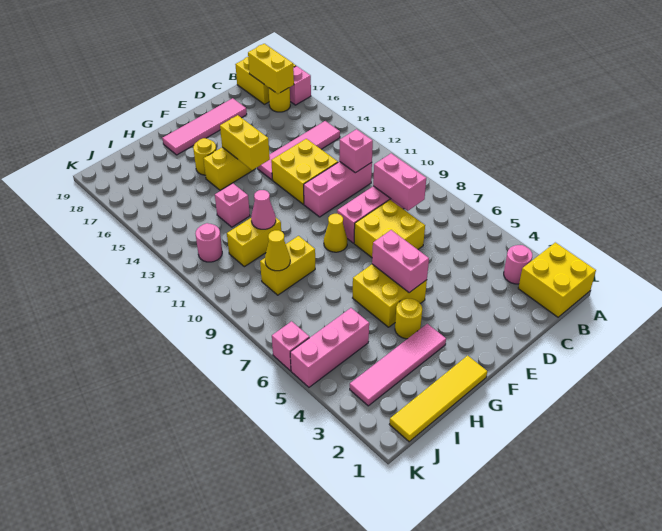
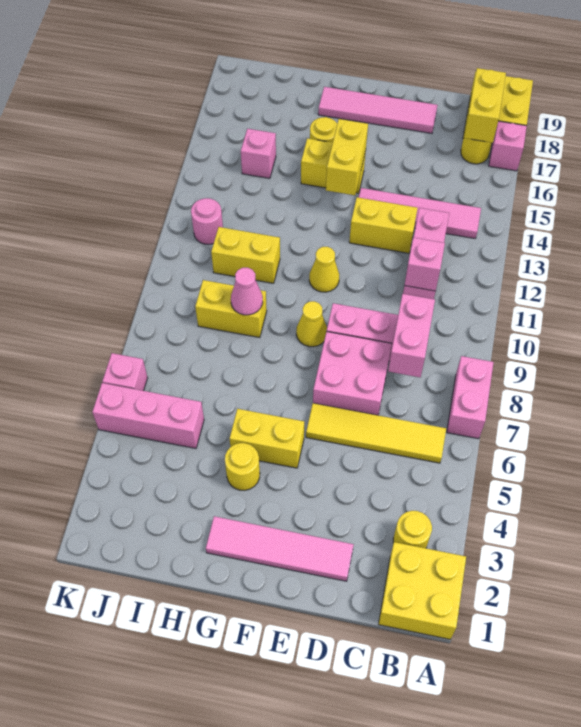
pink 1x1 round brick [504,245,532,284] -> yellow 1x1 round brick [393,511,432,548]
pink 1x3 brick [304,162,372,217] -> pink 1x3 brick turned to [403,208,449,299]
yellow 2x2 brick [354,200,425,257] -> pink 2x2 brick [313,332,391,415]
yellow 2x2 brick [271,139,338,204] -> yellow 1x2 brick [349,197,417,253]
yellow 2x2 brick [353,264,427,327] -> yellow 1x2 brick [230,409,304,468]
pink 1x2 brick [372,230,429,293] -> pink 1x2 brick moved to [447,356,494,439]
yellow 1x4 tile [389,356,487,442] -> yellow 1x4 tile moved to [306,403,446,463]
pink 1x4 tile [350,324,446,406] -> pink 1x4 tile moved to [206,516,354,581]
pink 1x1 cone [251,190,276,229] -> pink 1x1 cone moved to [231,268,263,315]
pink 1x1 brick [215,184,250,227] -> pink 1x1 brick moved to [241,129,276,178]
yellow 1x1 cone [265,230,290,271] -> yellow 1x1 cone moved to [309,247,339,292]

